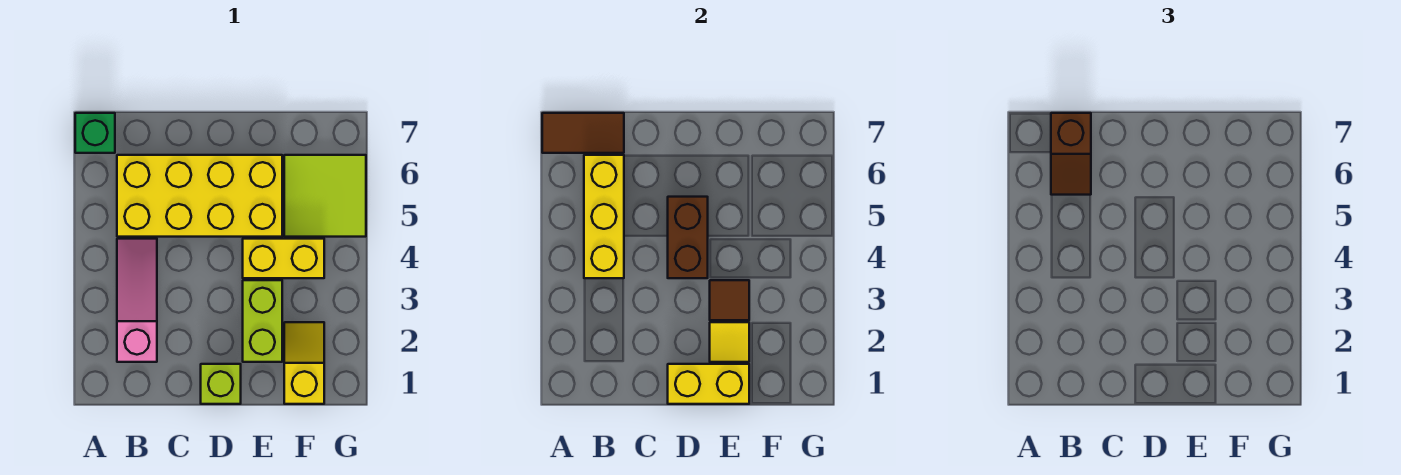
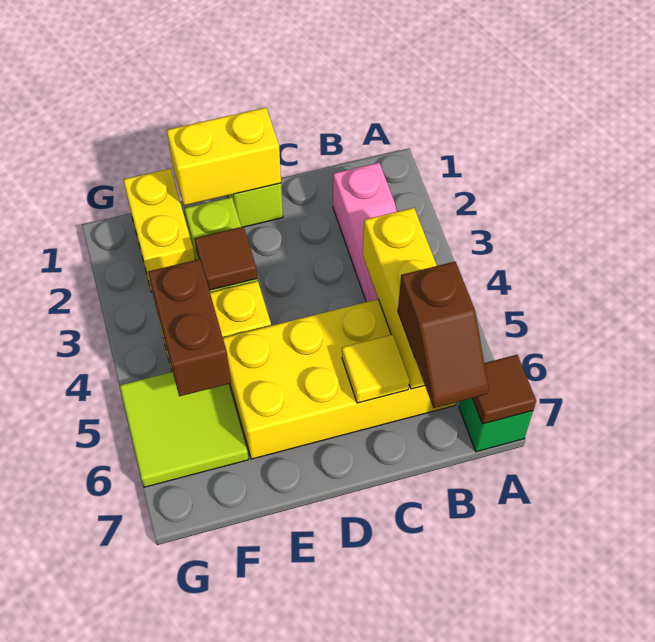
brown 1x2 tile [542,113,624,153] -> brown 1x1 tile [473,355,536,424]
brown 1x2 slope [1051,113,1091,195] -> brown 1x2 slope turned to [398,262,489,408]
brown 1x2 brick [668,197,708,278] -> brown 1x2 brick moved to [148,259,231,396]
yellow 1x1 tile [710,322,749,362] -> yellow 1x1 tile moved to [342,335,409,403]
yellow 1x2 slope [284,322,324,404] -> yellow 1x2 brick [124,169,195,292]

